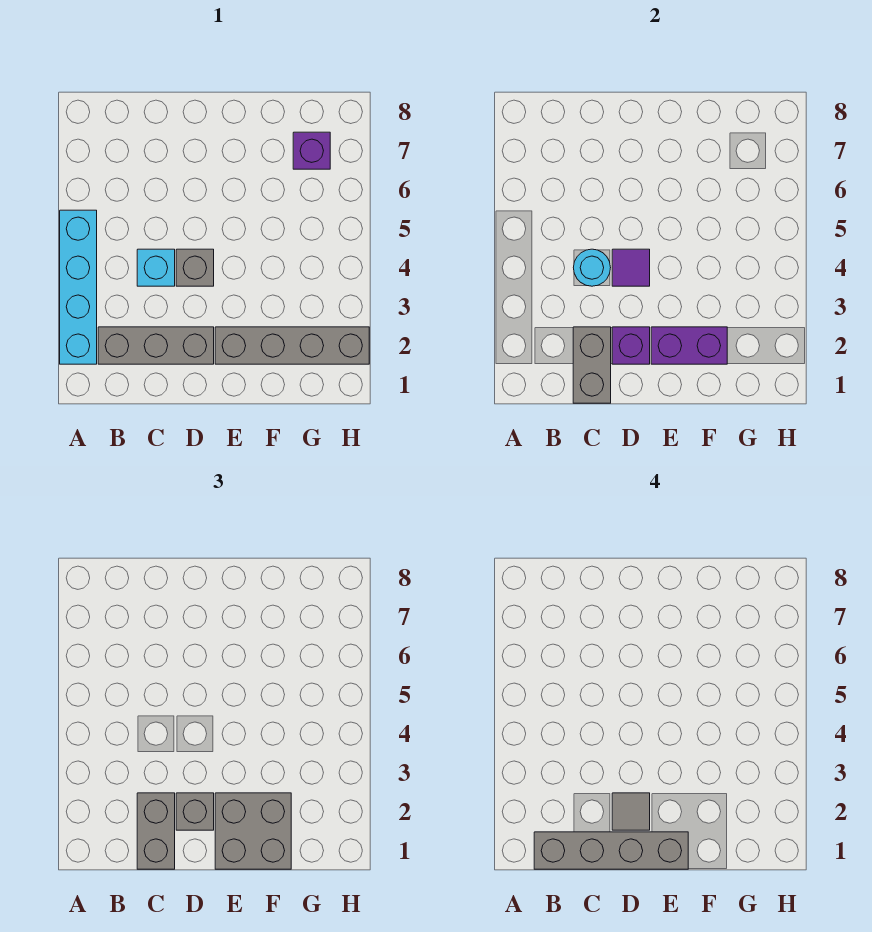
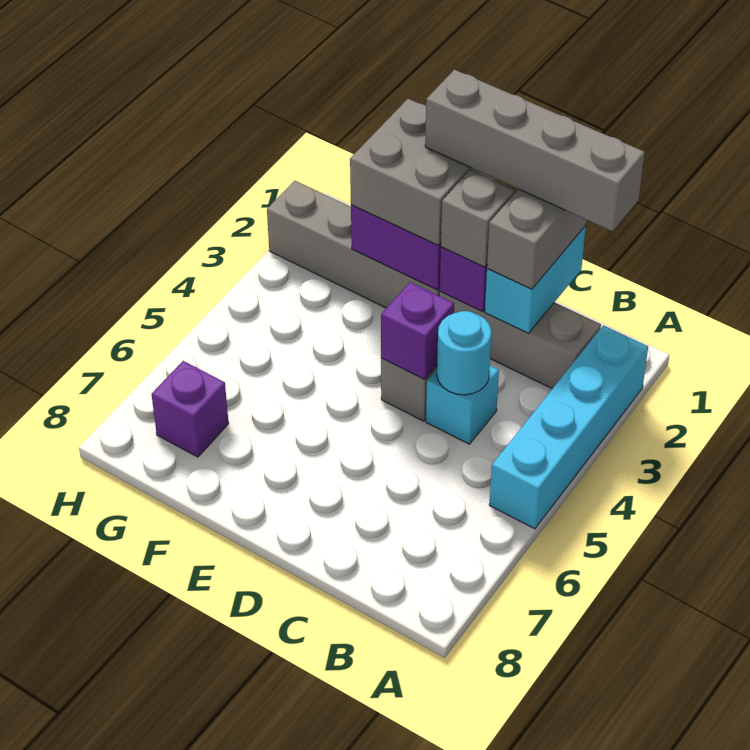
grey 1x2 brick [573,327,611,403] -> cyan 1x2 brick [485,226,586,333]
grey 1x1 tile [612,793,650,830] -> none
purple 1x1 tile [612,249,650,286] -> purple 1x1 brick [381,282,454,379]

